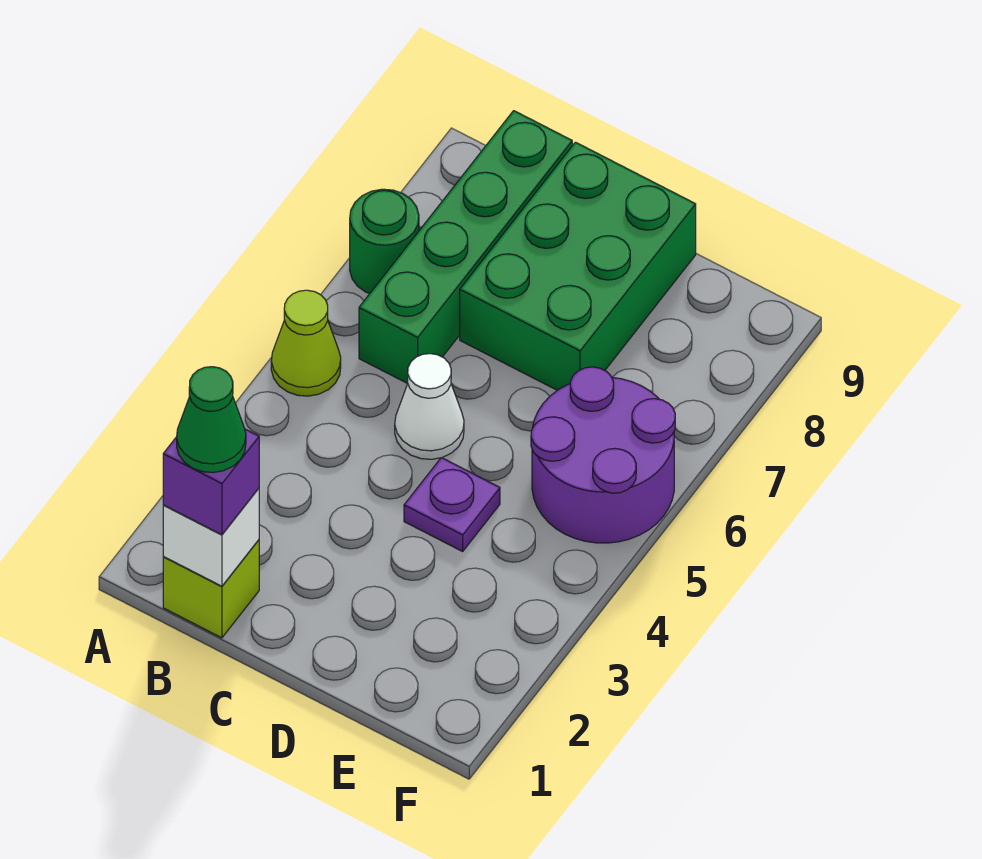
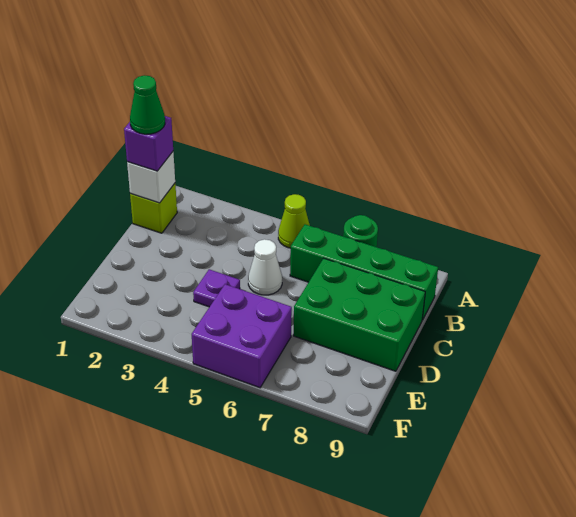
purple 2x2 round brick [531,367,675,543] -> purple 2x2 brick [192,284,292,388]

